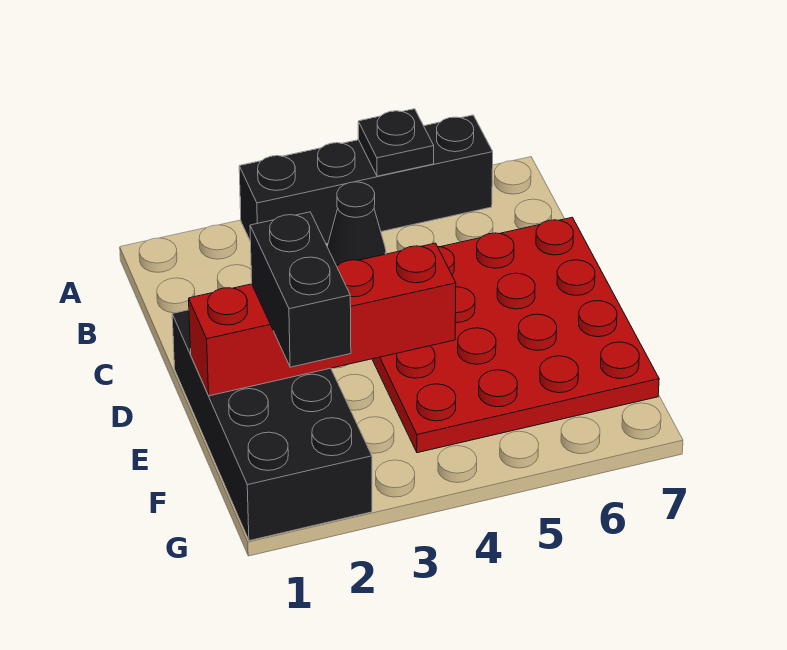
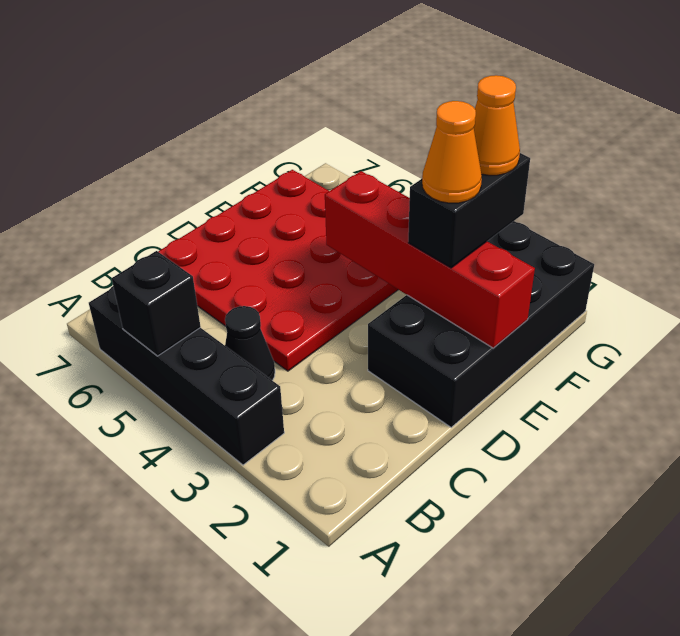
black 1x1 plate [358,109,434,176] -> black 1x1 brick [112,251,201,356]
none -> orange 1x1 cone [422,101,482,203]
none -> orange 1x1 cone [474,75,520,175]

